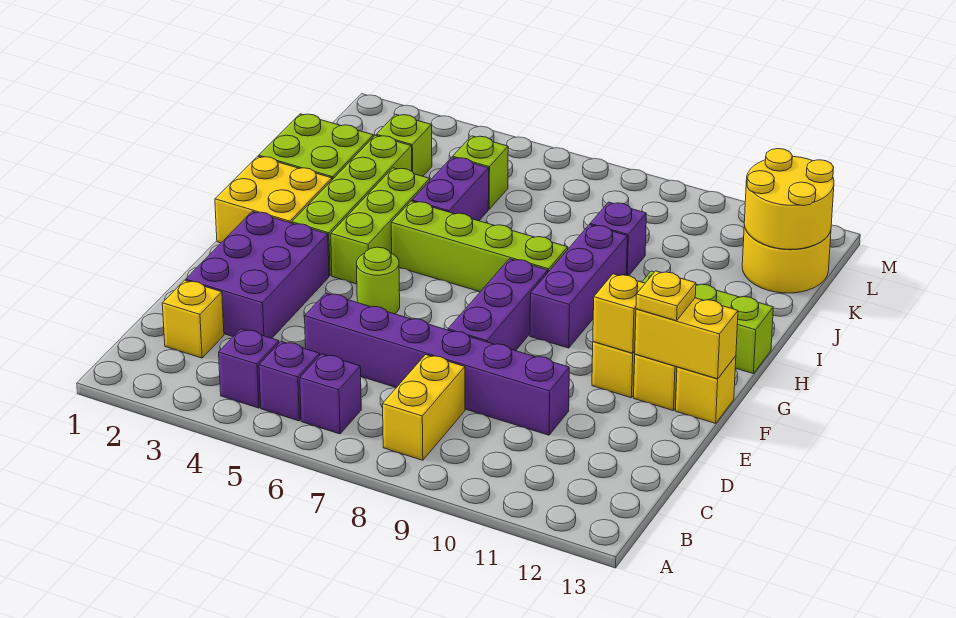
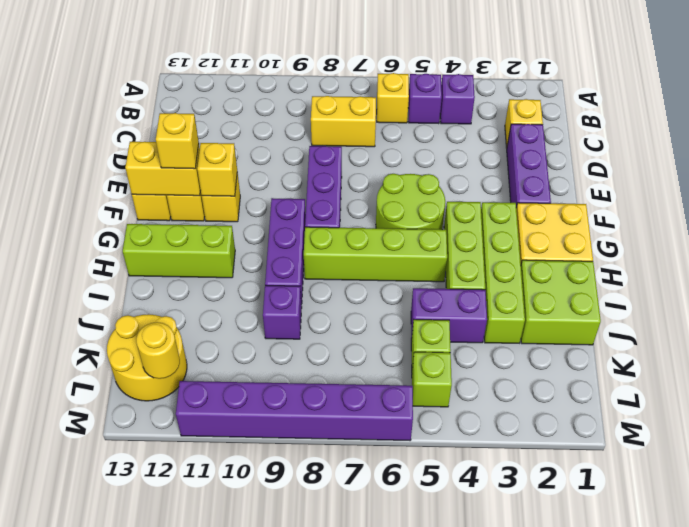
purple 1x1 brick [300,354,361,434] -> yellow 1x1 brick [377,73,409,123]
yellow 1x2 brick [383,355,465,460] -> yellow 1x2 brick turned to [311,96,376,147]
purple 2x3 brick [186,211,329,338] -> purple 1x3 brick [507,124,551,207]
purple 1x6 brick [305,293,569,435] -> purple 1x6 brick moved to [176,381,413,440]
lime 1x1 round brick [356,247,400,314] -> lime 2x2 round brick [376,174,445,230]
yellow 1x1 plate [636,271,696,321] -> yellow 1x1 brick [156,113,199,169]
purple 1x2 brick [412,157,489,221] -> purple 1x2 brick turned to [411,288,487,343]
lime 1x1 brick [376,114,432,176] -> lime 1x1 brick moved to [412,352,452,407]
yellow 2x2 round brick [744,149,834,249] -> yellow 1x1 round brick [136,322,180,379]

